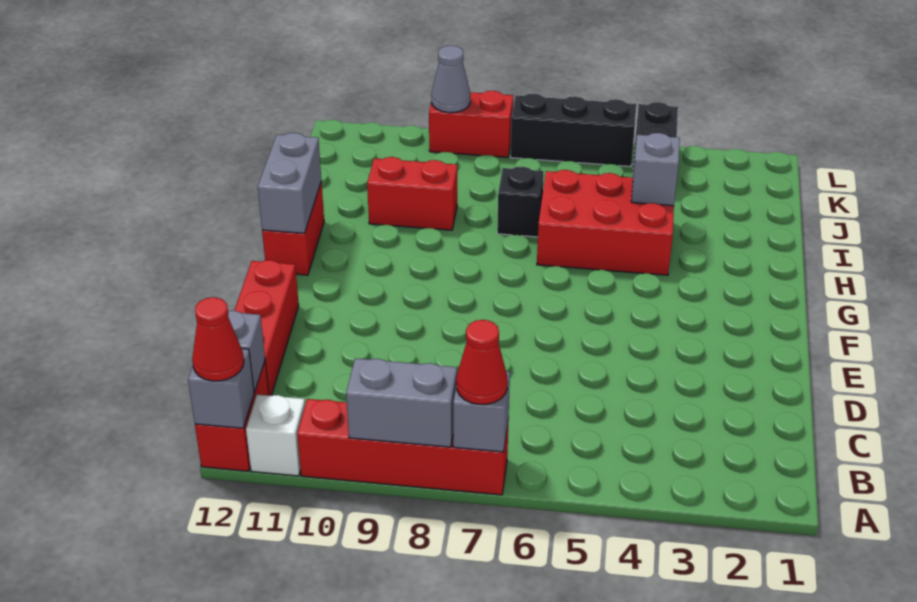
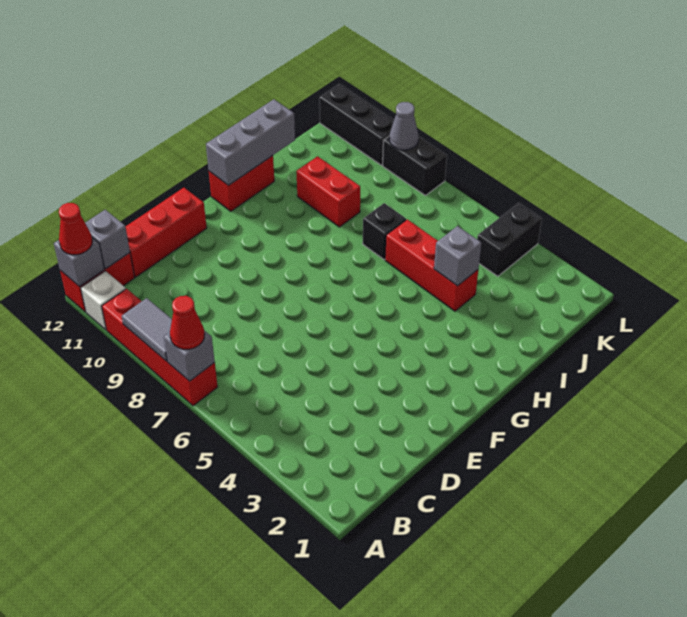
grey 1x2 brick [346,358,457,447] -> grey 1x2 tile [122,298,172,361]
grey 1x2 brick [258,133,321,233] -> grey 1x3 brick [206,99,295,185]
red 2x3 brick [537,170,674,275] -> red 1x3 brick [385,219,478,311]
black 1x3 brick [510,93,636,167] -> black 1x3 brick moved to [319,84,394,165]
red 1x2 brick [429,91,513,157] -> black 1x2 brick [383,136,447,195]

